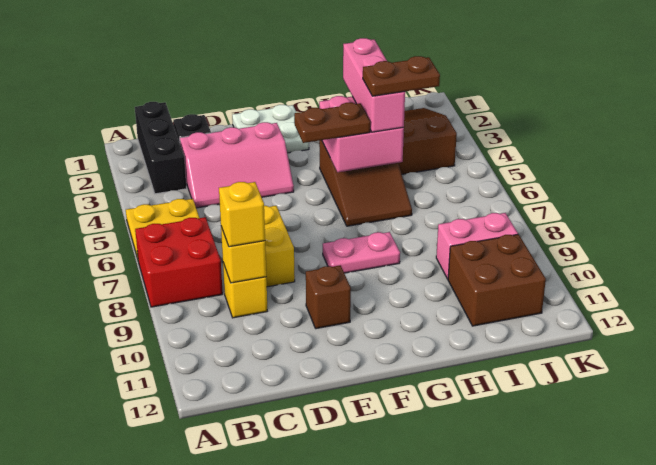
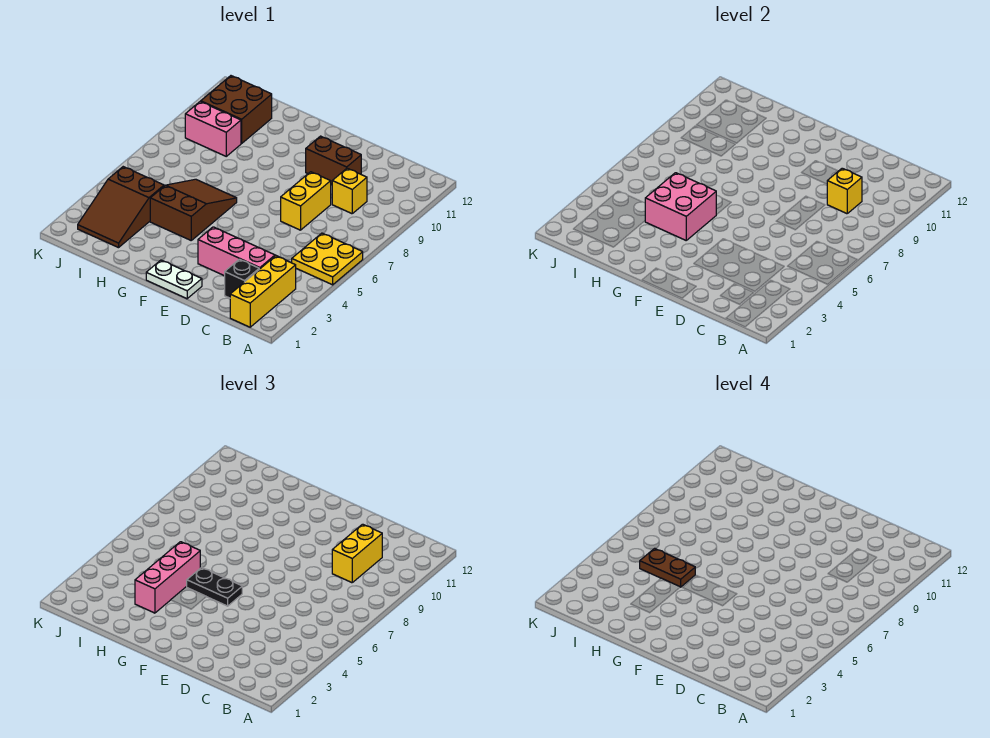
red 2x2 brick [135,217,223,307] -> none
black 1x3 brick [135,102,187,194] -> yellow 1x3 brick [230,256,296,327]
yellow 1x1 brick [219,182,265,247] -> yellow 1x2 brick [332,524,382,583]
white 2x2 plate [232,105,309,153] -> white 1x2 plate [146,260,202,299]
brown 1x1 brick [306,265,351,329] -> brown 1x2 brick [306,136,361,184]
brown 1x2 plate [294,103,370,143] -> black 1x2 plate [187,568,242,606]
pink 1x2 plate [323,232,400,273] -> none

